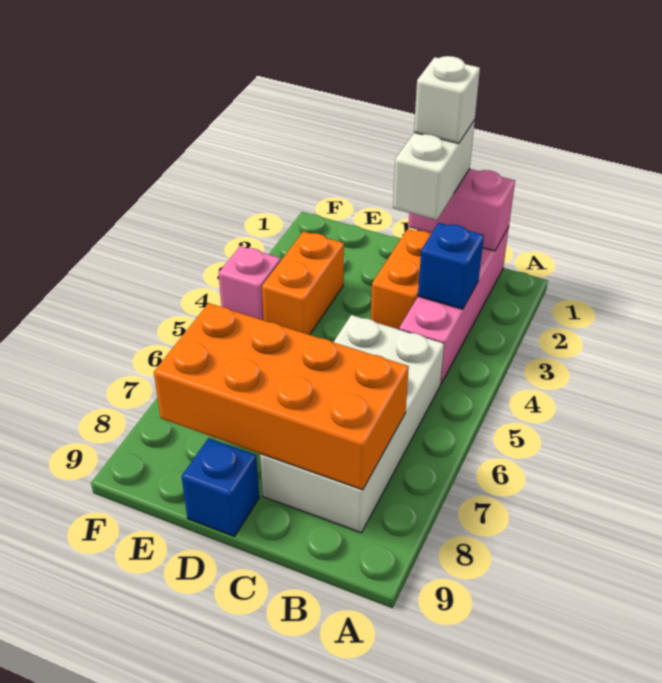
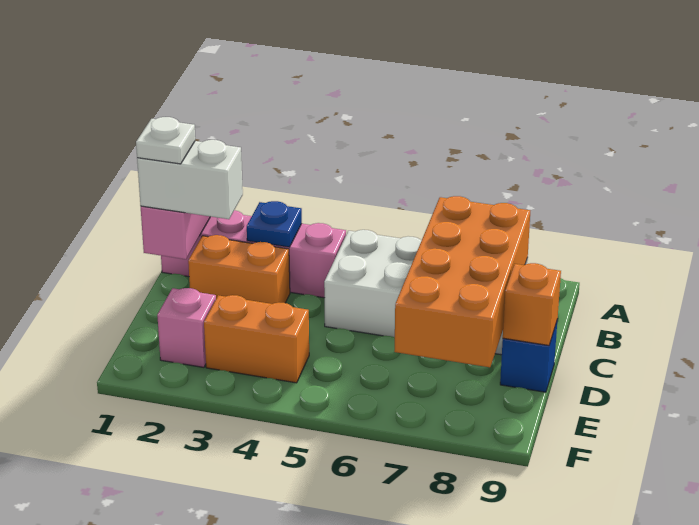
blue 1x1 brick [418,223,484,309] -> blue 1x1 plate [247,201,302,247]
white 1x1 brick [414,56,480,143] -> white 1x1 plate [136,117,195,164]
none -> orange 1x1 brick [503,263,561,345]
pink 1x1 brick [219,246,281,320] -> pink 1x1 brick moved to [157,288,216,367]

